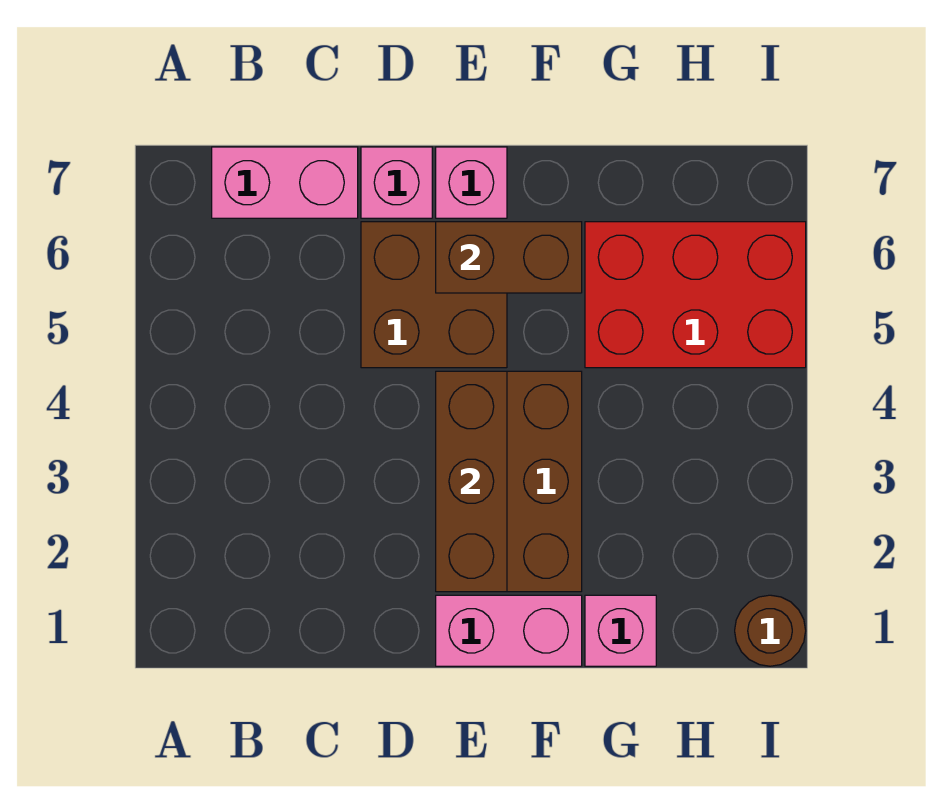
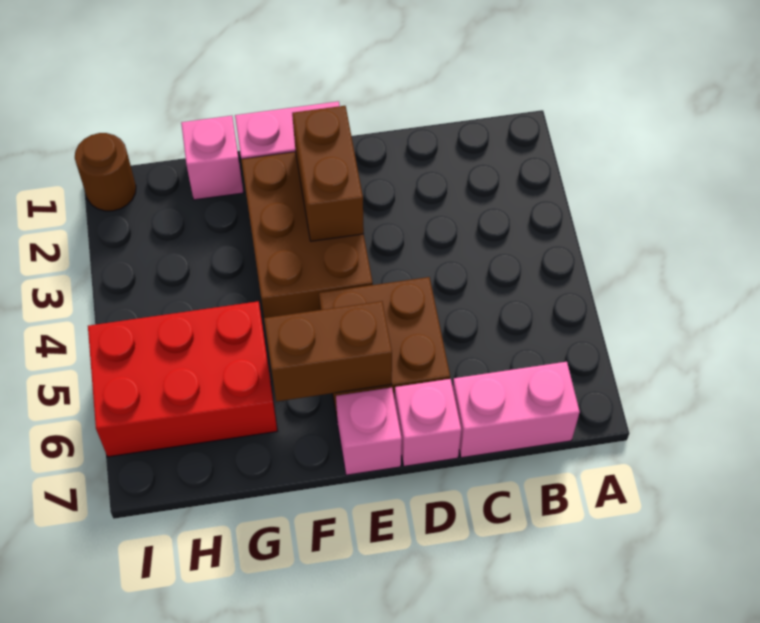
brown 1x3 brick [436,371,507,592] -> brown 1x2 brick [292,106,364,241]

